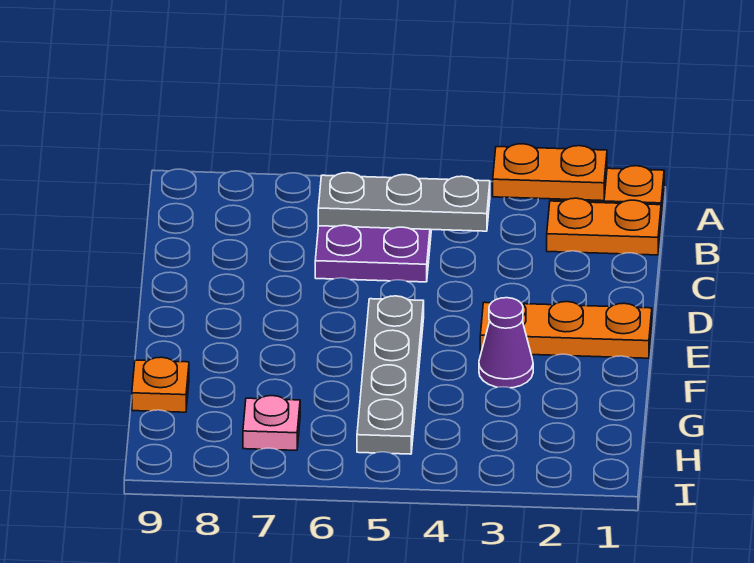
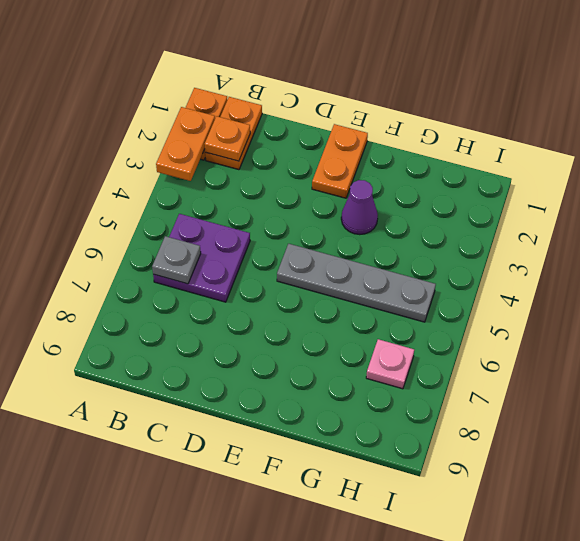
grey 1x3 plate [318,173,490,231] -> grey 1x1 plate [152,236,201,284]
orange 1x3 plate [480,302,652,358] -> orange 1x2 plate [312,124,368,198]
orange 1x1 plate [132,357,189,412] -> orange 1x1 plate moved to [205,116,250,161]

